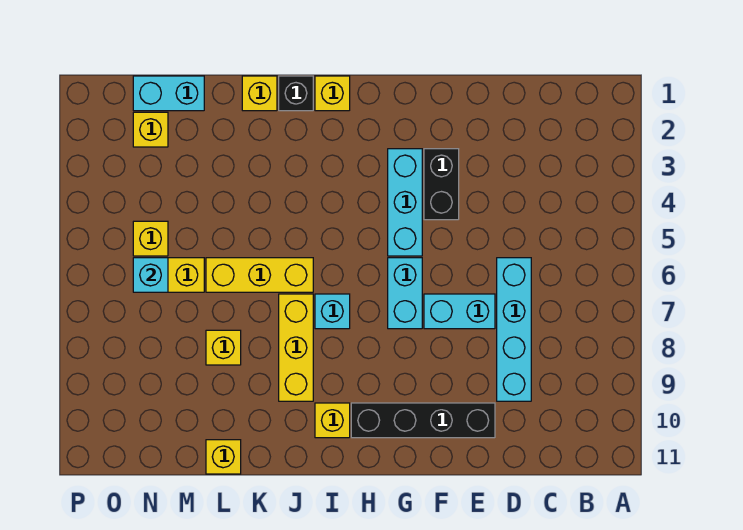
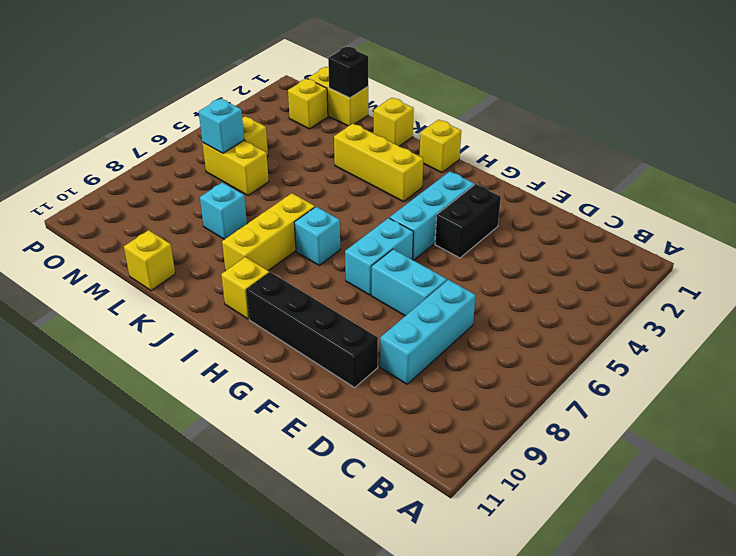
cyan 1x4 brick [497,258,531,401] -> cyan 1x3 brick [380,280,476,384]
black 1x1 brick [279,76,313,111] -> black 1x1 brick moved to [328,47,368,98]
yellow 1x3 brick [206,258,313,292] -> yellow 1x3 brick moved to [334,124,423,202]
yellow 1x1 brick [206,330,241,365] -> cyan 1x1 brick [200,182,247,239]
cyan 1x2 brick [133,76,204,111] -> yellow 1x2 brick [308,67,368,126]

